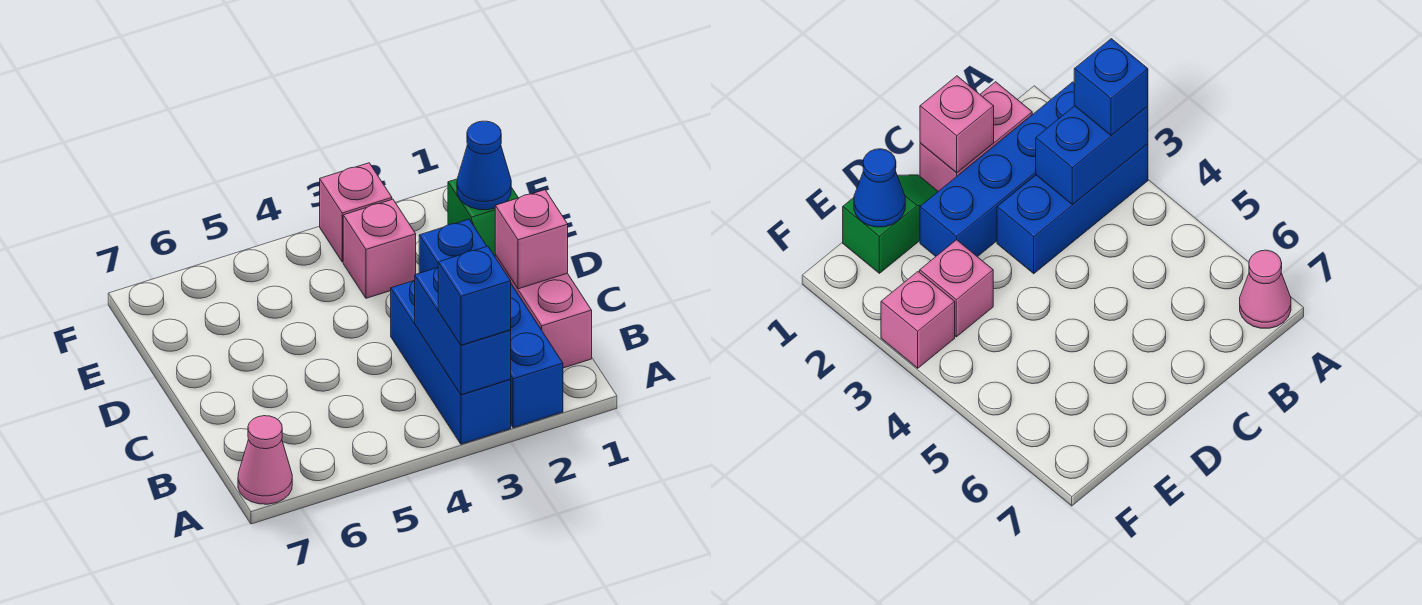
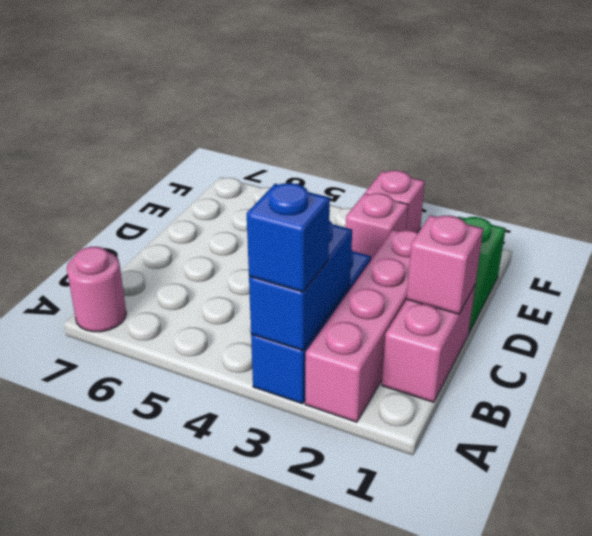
blue 1x4 brick [419,219,563,428] -> pink 1x4 brick [305,230,418,422]
pink 1x1 cone [238,416,292,504] -> pink 1x1 round brick [67,247,126,332]
blue 1x1 cone [457,121,511,210] -> none

